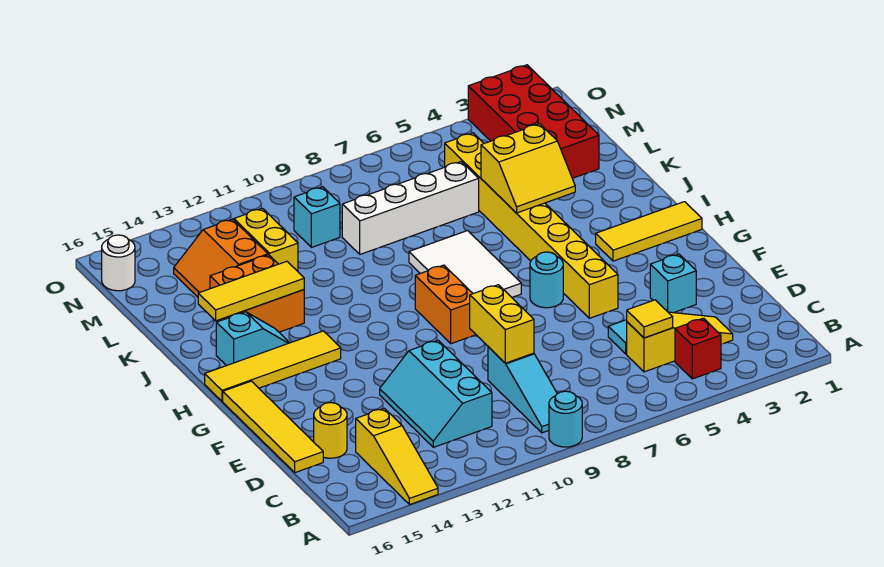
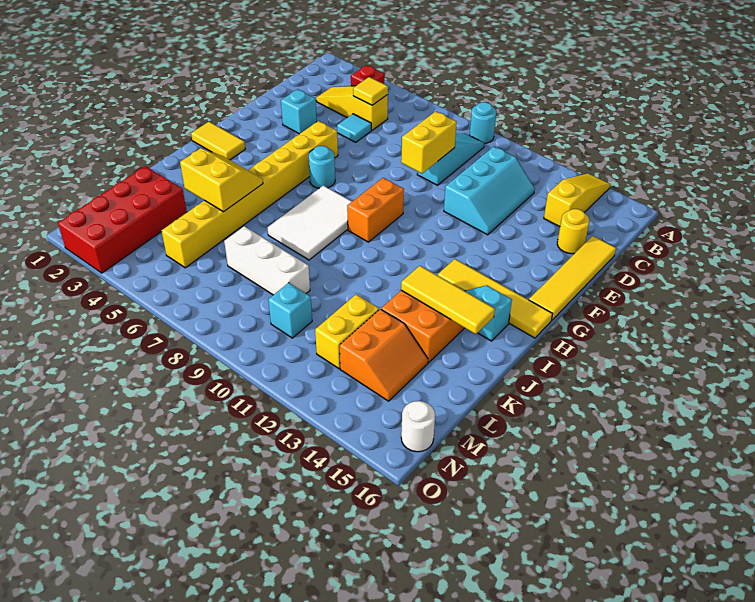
yellow 1x3 tile [596,202,702,261] -> yellow 1x2 tile [191,122,245,160]
white 1x4 brick [342,162,479,254] -> white 1x3 brick [224,226,310,295]

